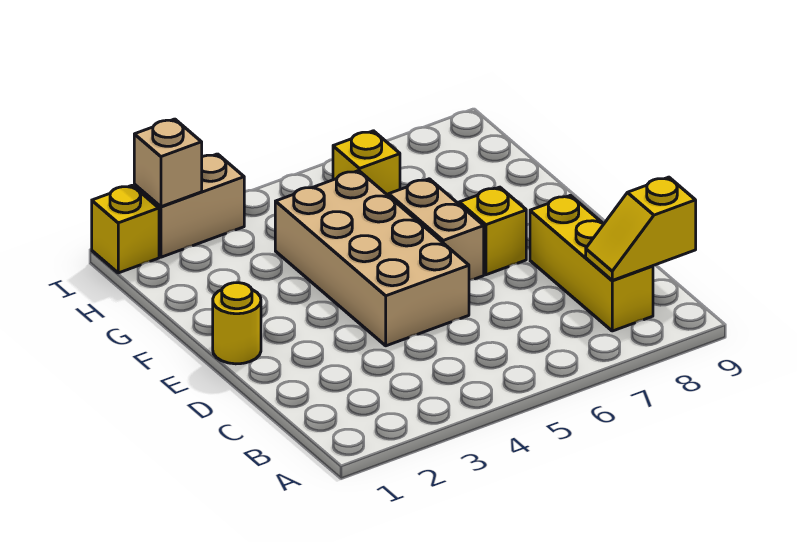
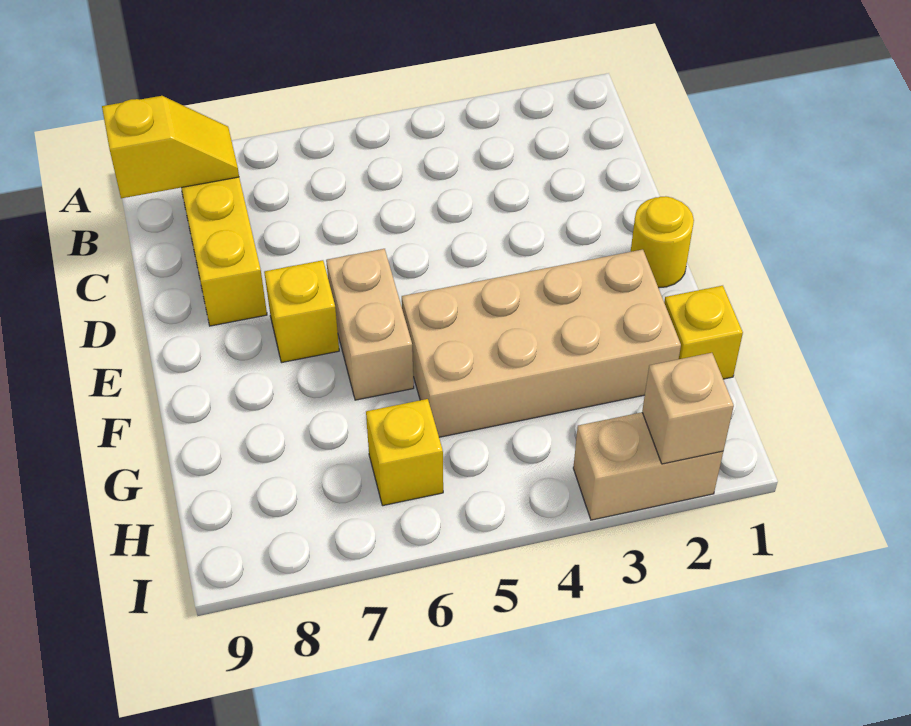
tan 2x4 brick [275,171,469,346] -> tan 2x4 brick turned to [402,250,681,437]
yellow 1x1 brick [92,185,159,273] -> yellow 1x1 brick moved to [664,286,743,379]

